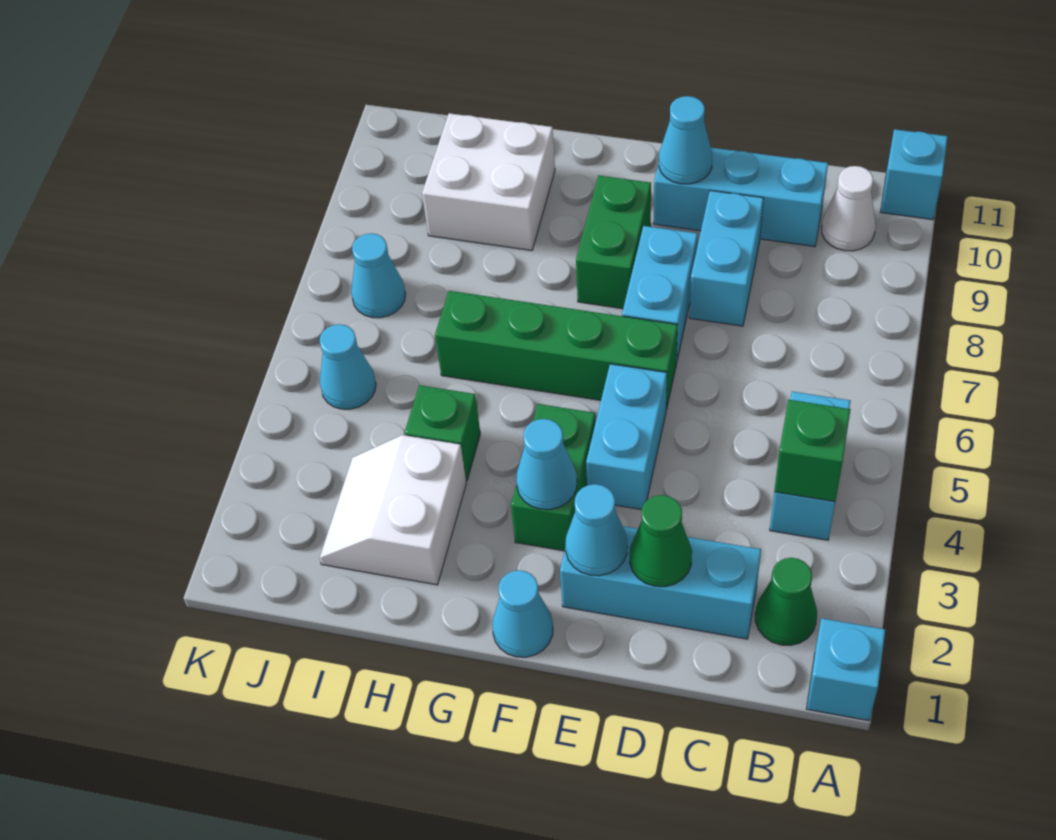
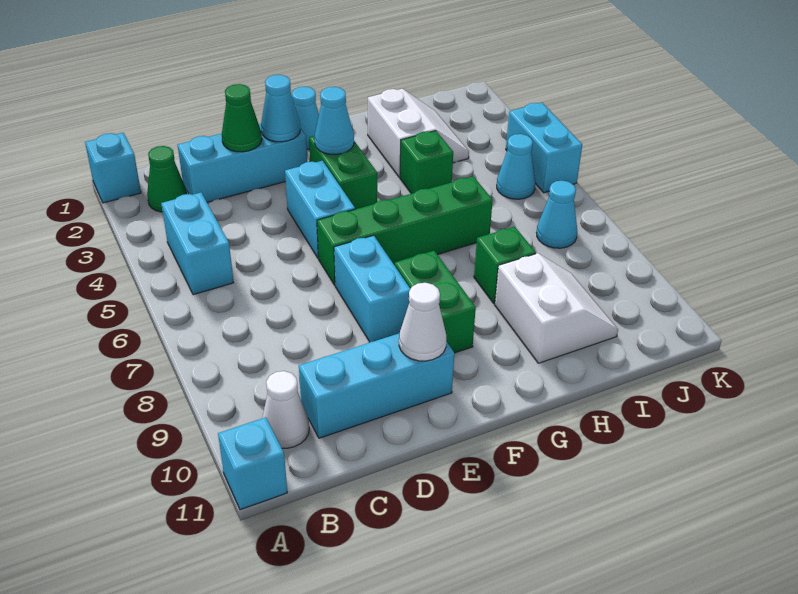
green 1x1 brick [774,400,850,502] -> green 1x1 brick moved to [474,227,536,304]
cyan 1x2 brick [689,190,764,326] -> cyan 1x2 brick moved to [506,103,582,193]
cyan 1x1 cone [659,96,712,184] -> white 1x1 cone [399,283,446,361]
white 2x2 brick [422,113,555,251] -> white 2x2 slope [495,253,618,363]

